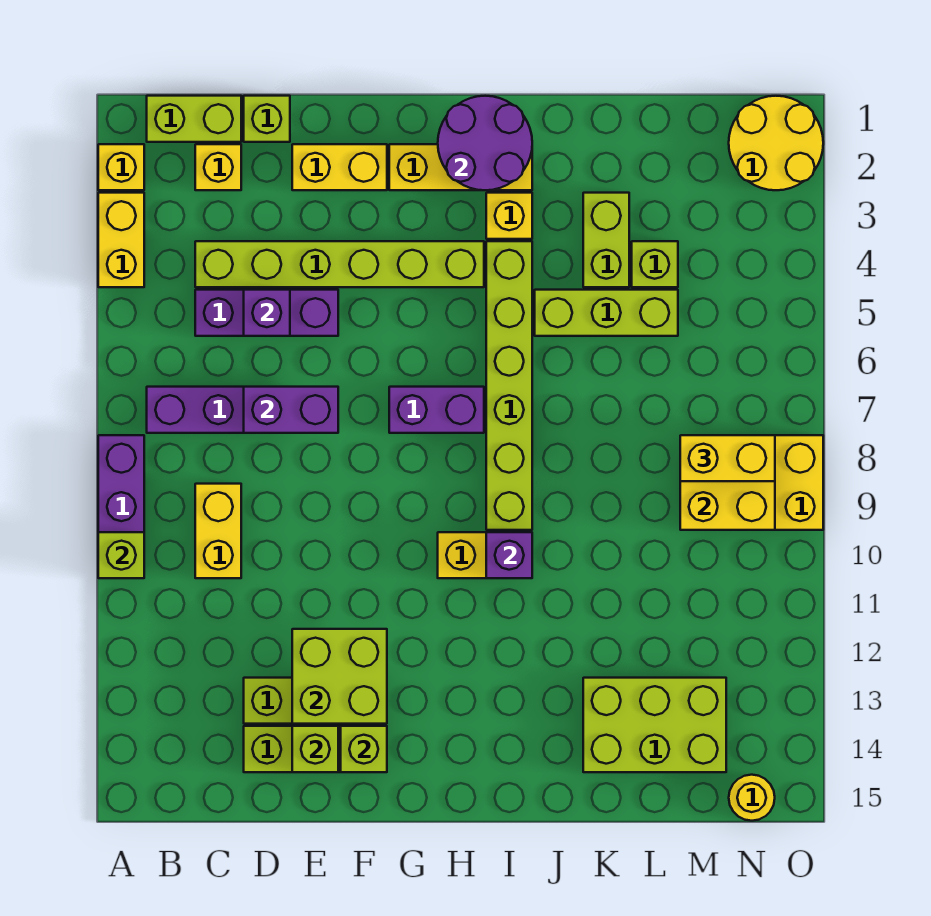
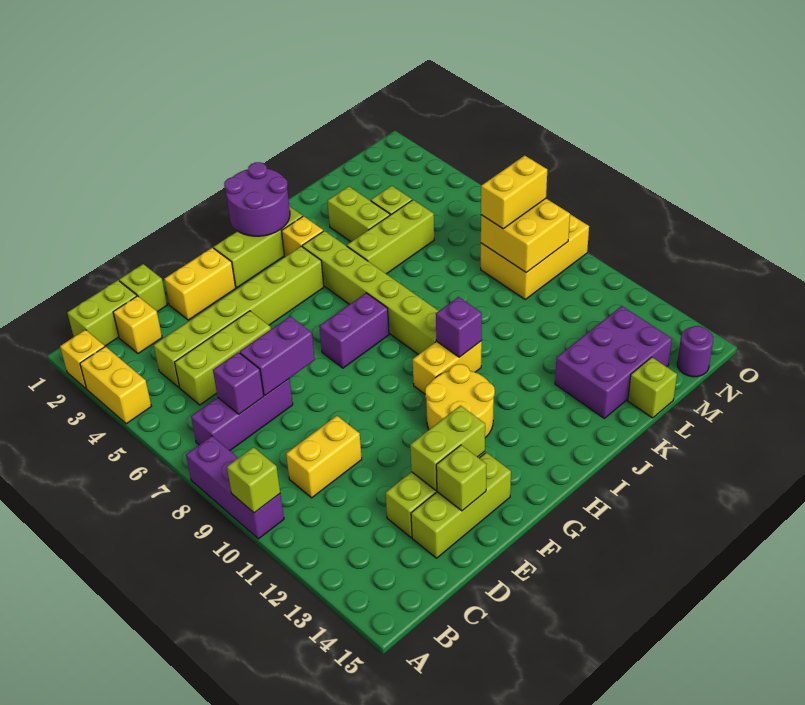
purple 1x3 brick [195,290,338,336] -> lime 1x3 brick [175,311,271,405]
yellow 1x2 brick [195,484,241,578] -> yellow 1x2 brick turned to [286,416,362,498]
purple 1x1 brick [244,290,290,336] -> purple 1x1 brick moved to [213,352,264,414]
lime 2x2 brick [292,629,387,724] -> lime 1x2 brick [410,406,485,490]
lime 1x1 brick [341,726,387,772] -> lime 1x1 brick moved to [628,357,677,418]
yellow 1x3 brick [389,144,532,190] -> lime 1x3 brick [214,206,303,288]
lime 2x3 brick [583,678,726,772] -> purple 2x3 brick [555,306,672,418]
yellow 2x2 round brick [729,96,823,190] -> yellow 2x2 round brick moved to [425,364,495,438]
yellow 1x1 round brick [729,775,775,821] -> purple 1x1 round brick [677,326,713,377]

